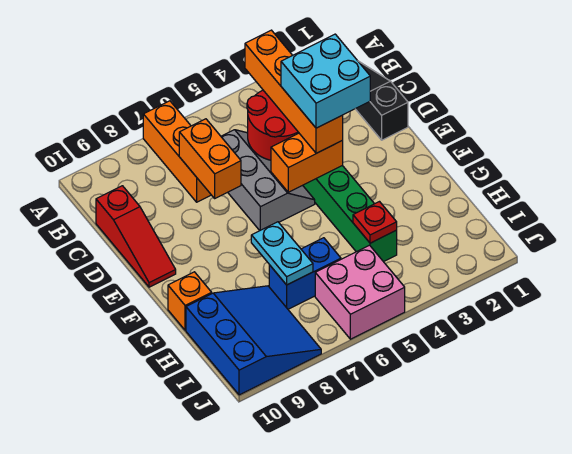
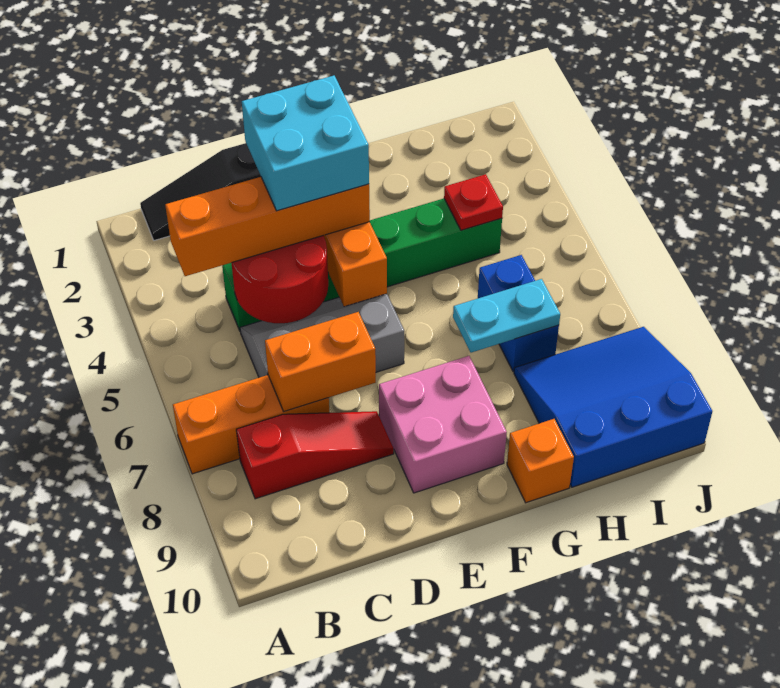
red 1x3 slope [96,186,176,287] -> red 1x3 slope moved to [236,411,394,499]
pink 2x2 brick [315,245,405,339] -> pink 2x2 brick moved to [379,356,507,493]

